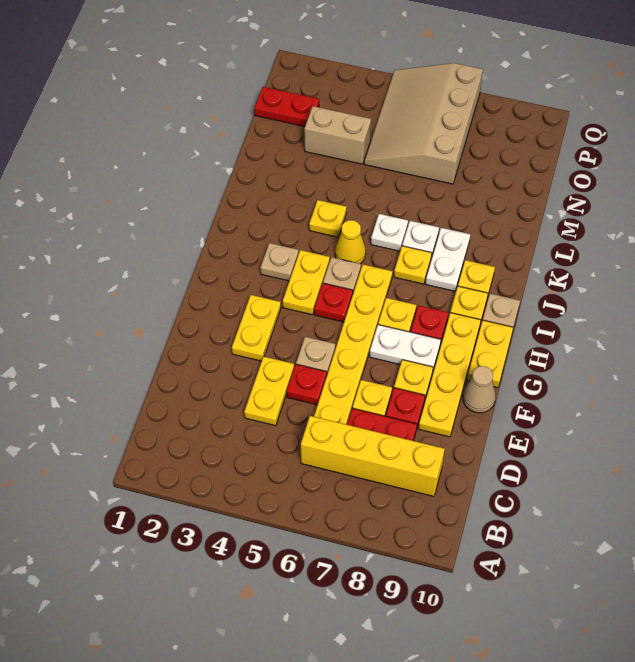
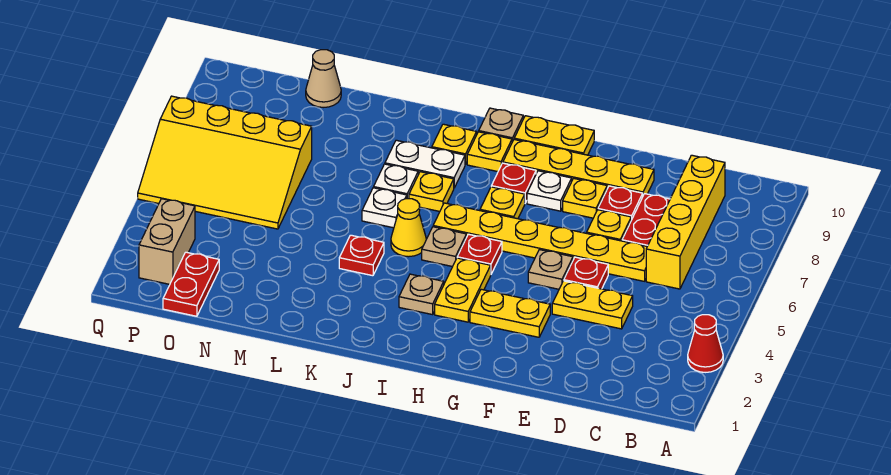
none -> red 1x1 cone [688,315,723,372]
tan 1x1 cone [463,366,496,413] -> tan 1x1 cone moved to [306,50,341,107]
white 1x2 plate [370,325,441,370] -> white 1x1 plate [527,171,572,211]
yellow 1x2 plate [283,250,330,315] -> yellow 1x2 plate turned to [435,258,491,322]
yellow 1x1 plate [309,200,347,237] -> red 1x1 plate [339,235,384,276]
tan 1x2 brick [304,106,371,164] -> tan 1x2 brick moved to [139,199,195,284]
tan 3x4 slope [364,63,483,184] -> yellow 3x4 slope [138,96,312,229]

